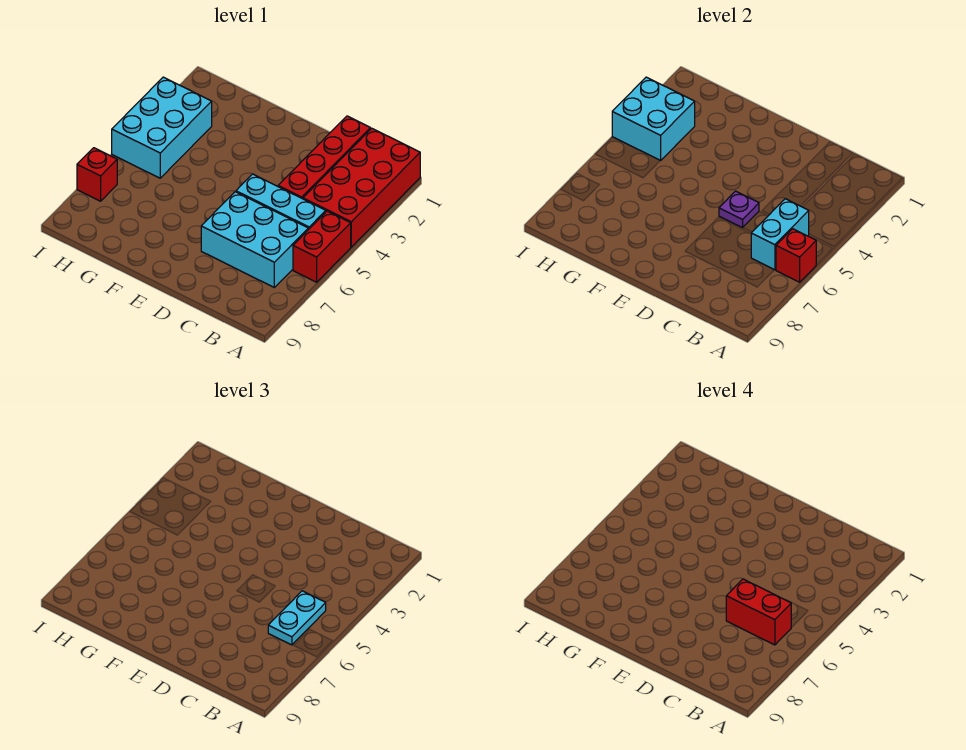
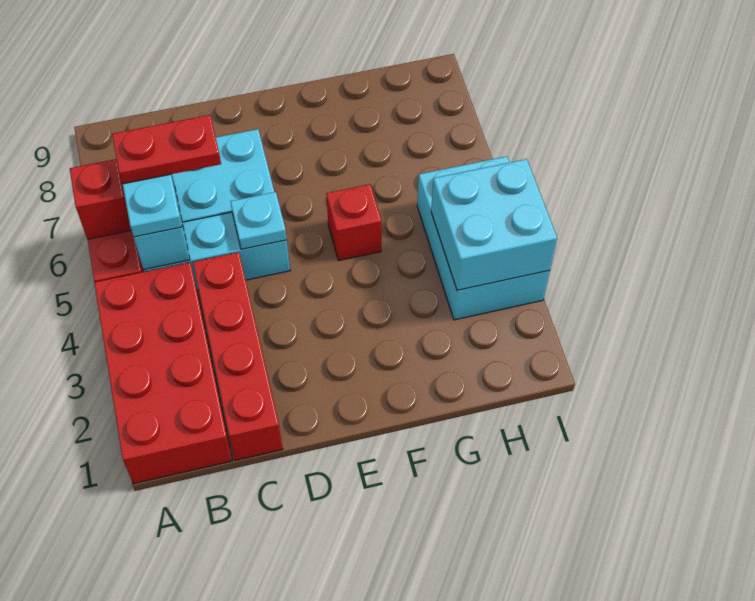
red 1x2 brick [726,579,791,645] -> red 1x2 plate [112,115,221,184]
purple 1x1 plate [719,191,759,228] -> cyan 1x1 plate [230,192,287,249]
red 1x1 brick [77,148,117,201] -> red 1x1 brick moved to [326,184,382,261]

